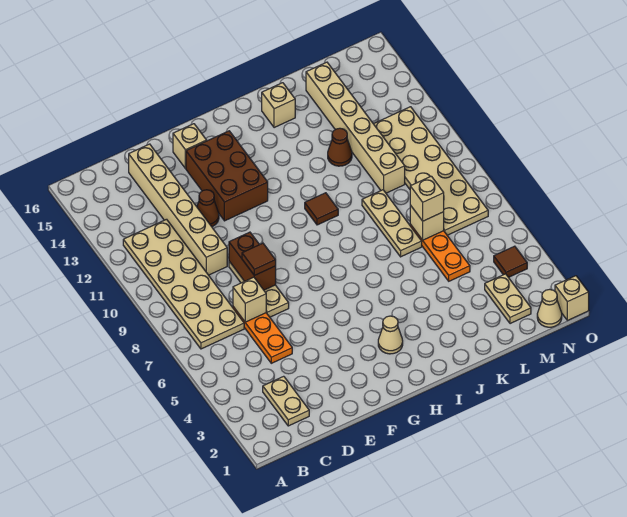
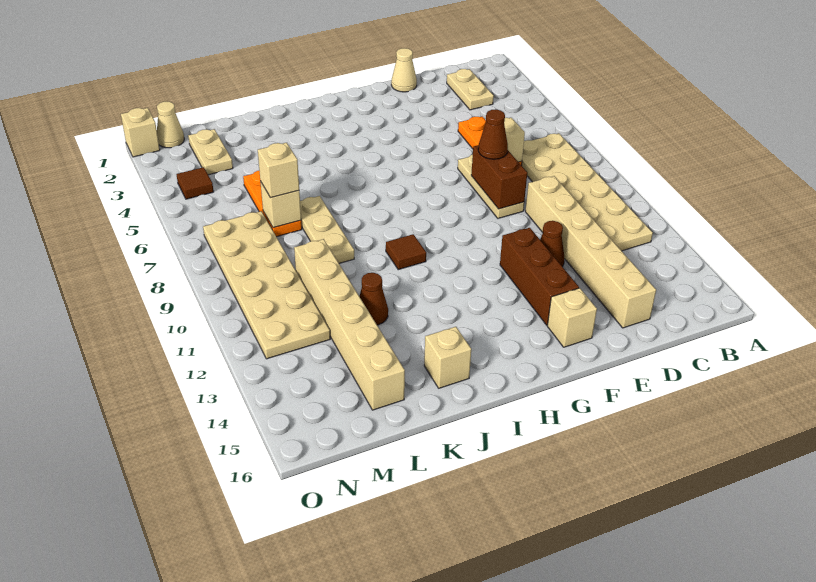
brown 1x1 tile [242,243,276,276] -> brown 1x1 cone [478,109,508,159]
brown 2x3 brick [186,131,268,221] -> brown 1x3 brick [500,228,579,325]
tan 1x1 cone [378,316,403,354] -> tan 1x1 cone moved to [391,48,417,92]

